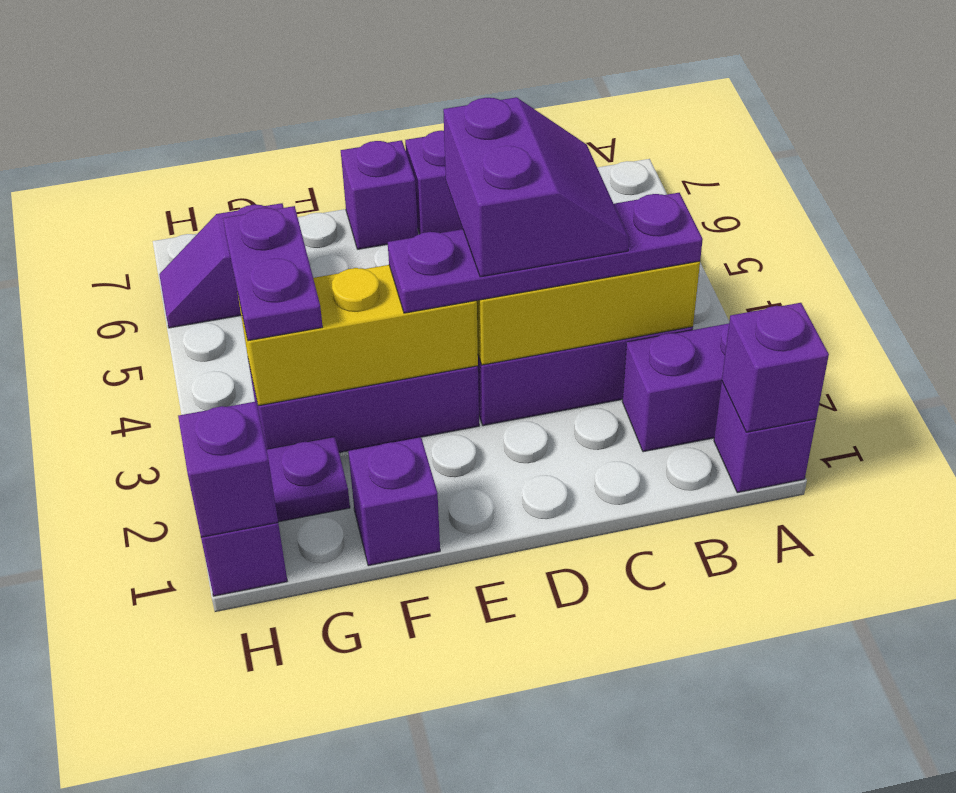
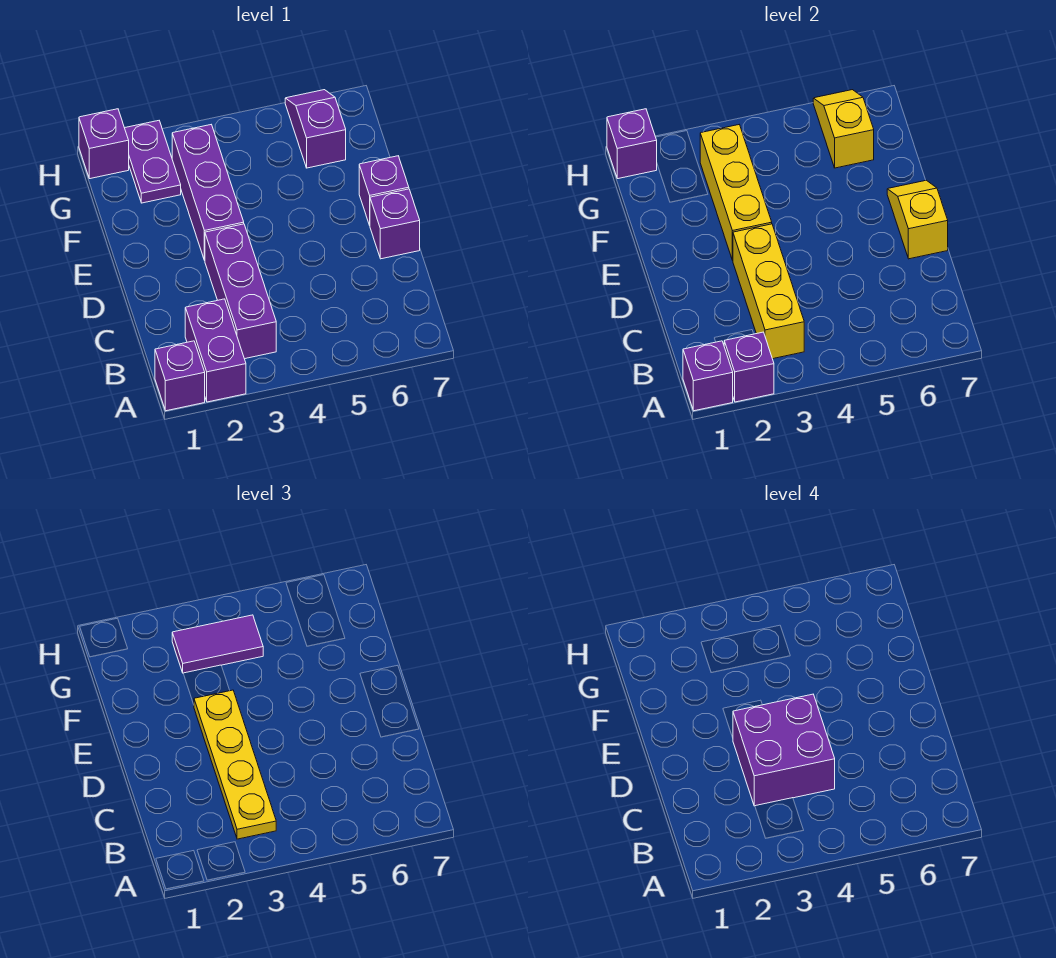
purple 1x4 plate [387,193,703,313] -> yellow 1x4 plate [194,690,276,839]
purple 2x2 slope [443,97,629,277] -> purple 2x2 brick [733,694,835,806]
none -> yellow 1x2 slope [887,180,948,259]
purple 1x1 brick [348,437,440,566] -> purple 1x1 brick moved to [724,332,774,402]
purple 1x2 plate [223,206,323,341] -> purple 1x2 tile [172,615,263,673]
none -> yellow 1x2 slope [813,90,874,168]

